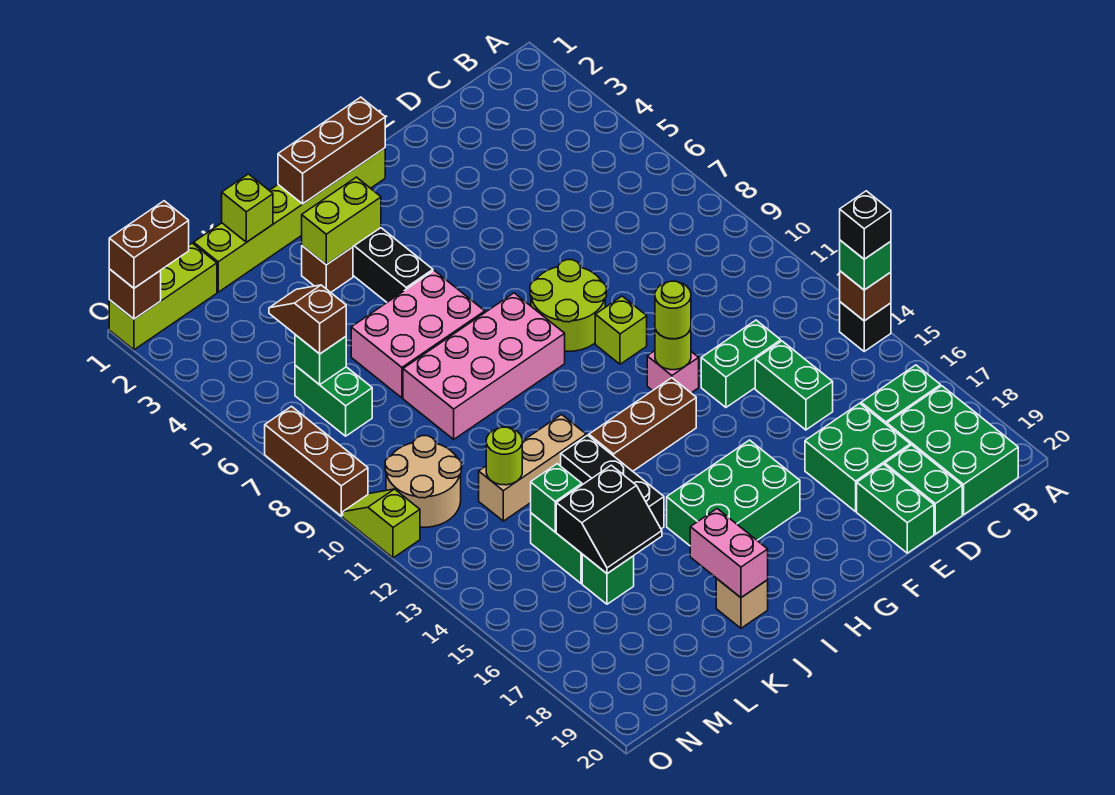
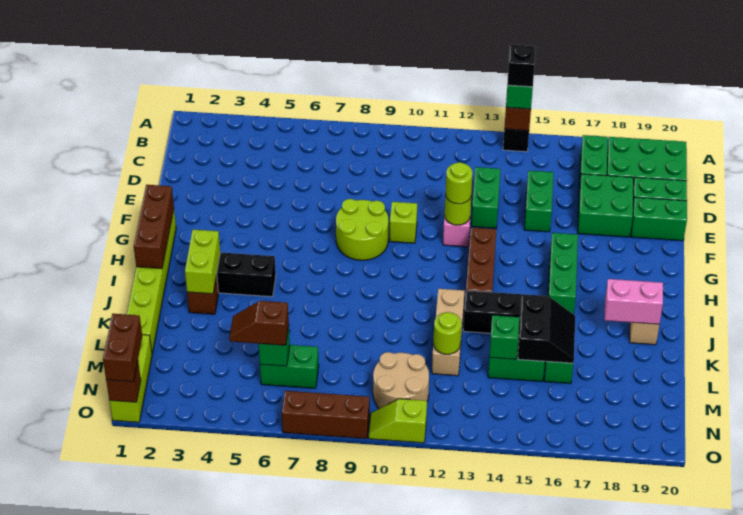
green 1x2 brick [755,341,833,430] -> green 1x2 brick turned to [524,171,554,232]
green 2x3 brick [667,440,800,546] -> green 1x3 brick [548,233,578,314]
pink 2x4 brick [403,293,565,439] -> none
pink 2x3 brick [351,271,485,398] -> none
lime 1x1 brick [222,174,273,242] -> none

